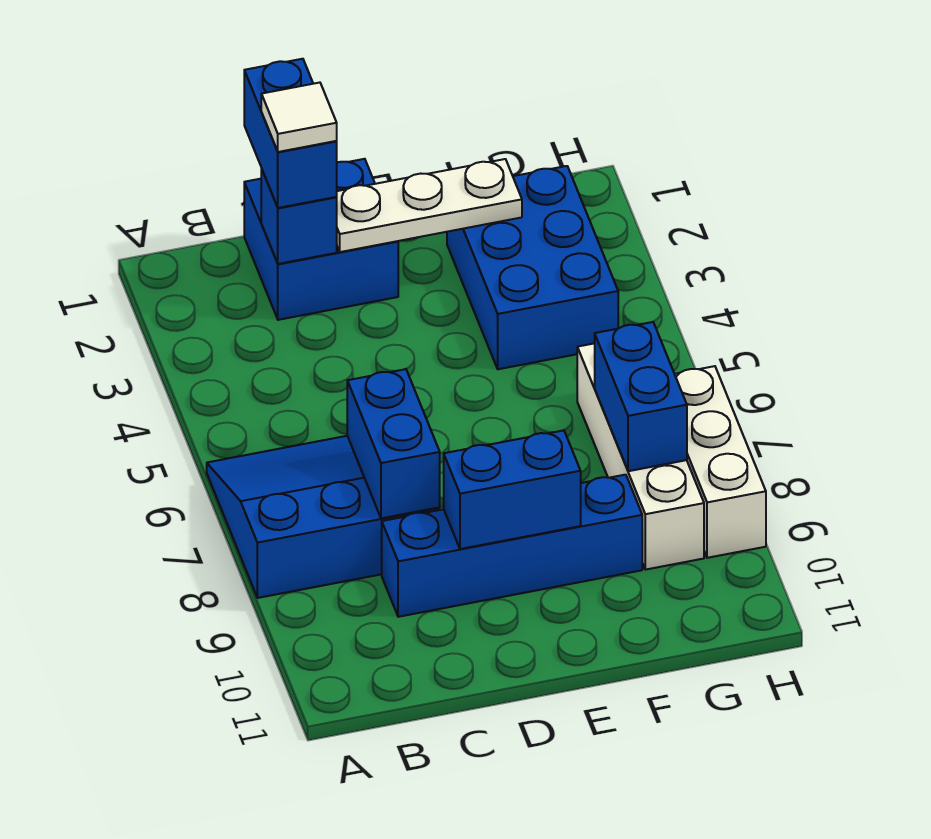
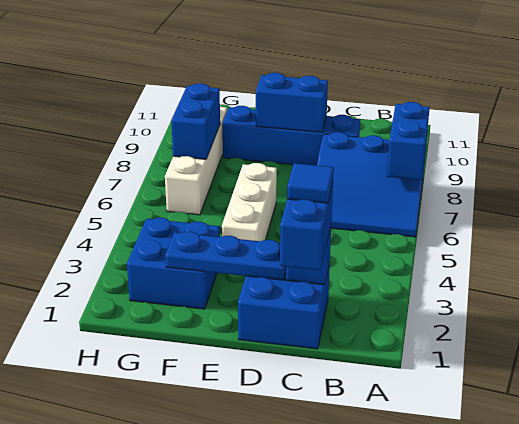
white 1x1 tile [261,83,337,152] -> blue 1x1 tile [287,163,334,203]
blue 1x2 brick [347,369,440,518] -> blue 1x2 brick moved to [387,102,430,180]
white 1x3 plate [337,159,522,252] -> blue 1x3 plate [165,231,286,280]
blue 2x3 brick [447,166,618,369] -> blue 2x2 brick [127,218,220,309]
white 1x3 brick [675,366,766,558] -> white 1x3 brick moved to [222,163,277,241]

